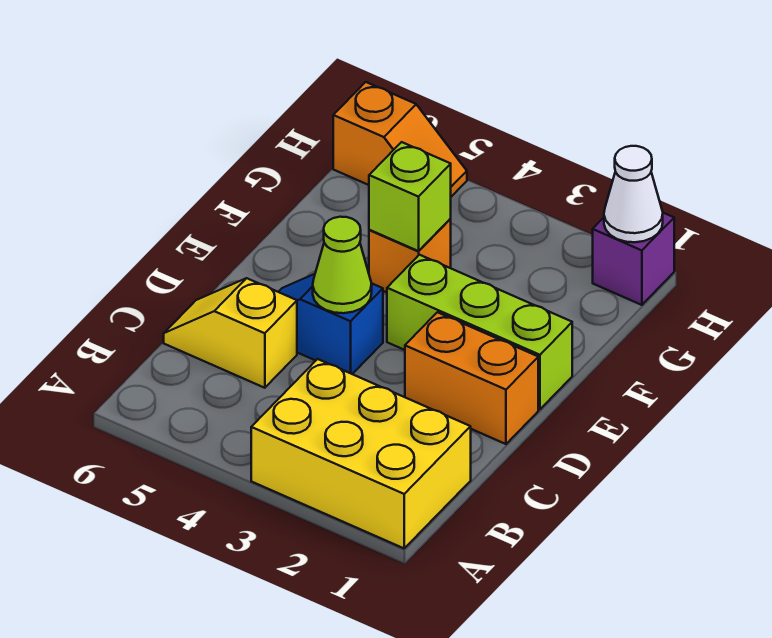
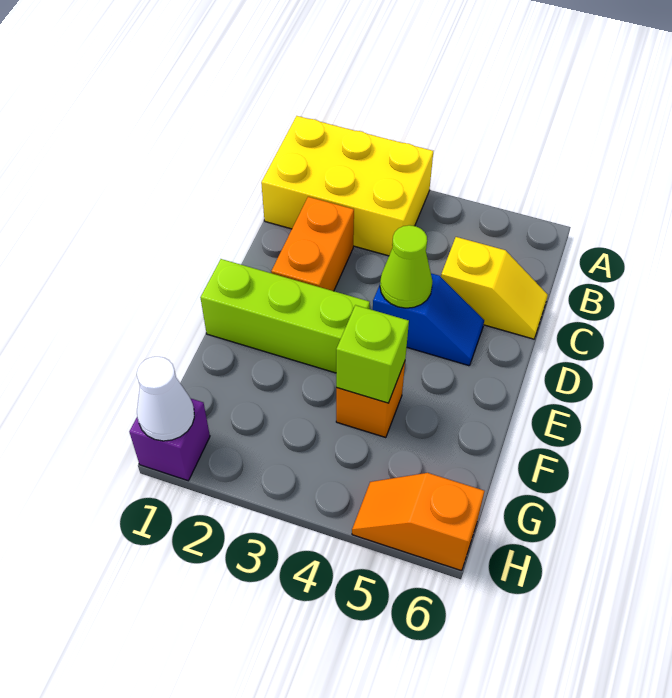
orange 1x2 brick [405,312,538,444] -> orange 1x2 brick turned to [271,197,354,291]

